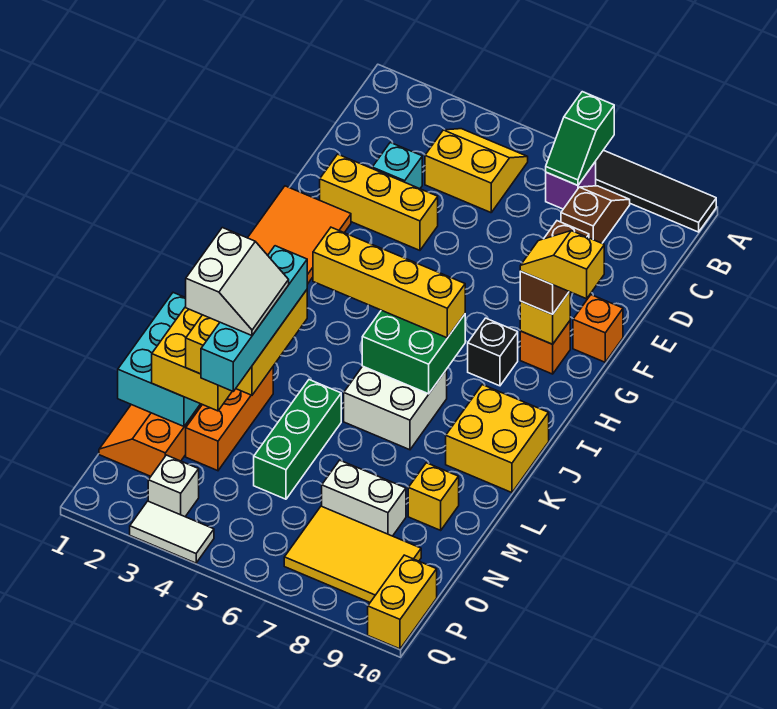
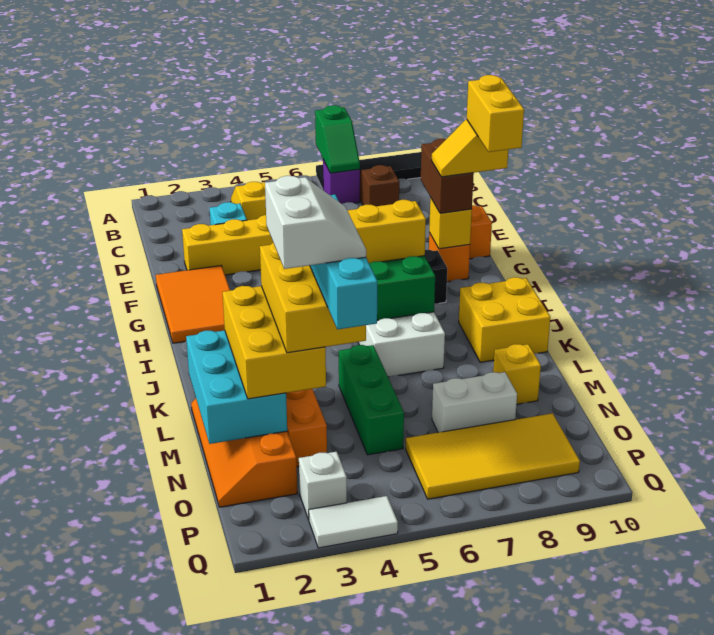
yellow 2x3 tile [284,506,421,602] -> yellow 2x4 tile [406,413,580,499]
yellow 1x2 brick [368,555,437,649] -> yellow 1x2 brick moved to [467,75,524,152]

